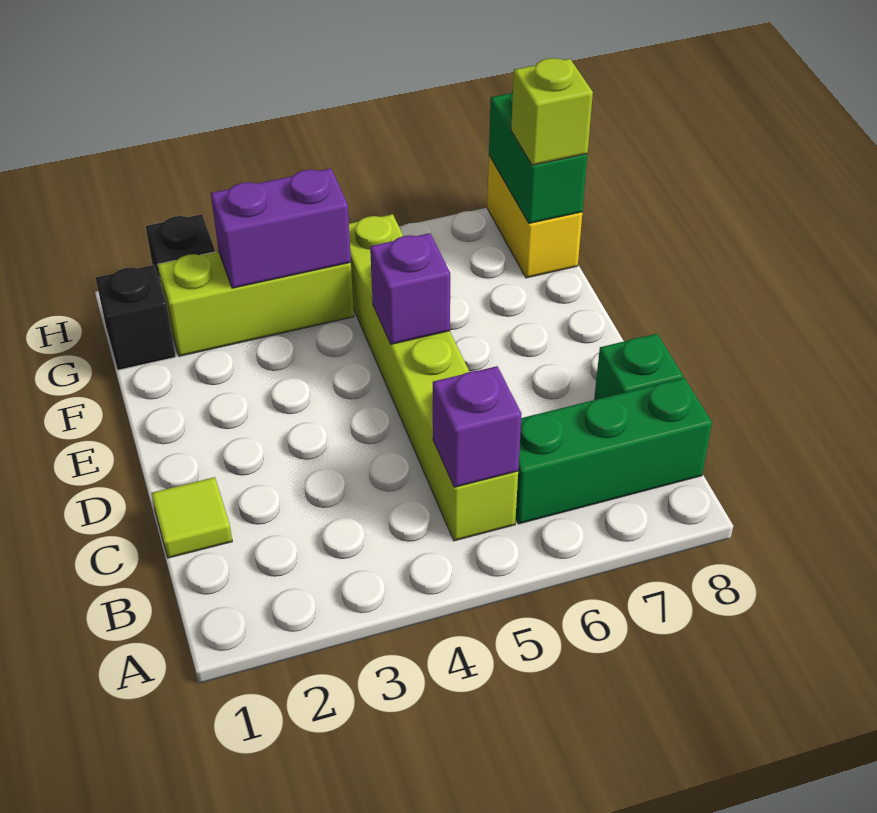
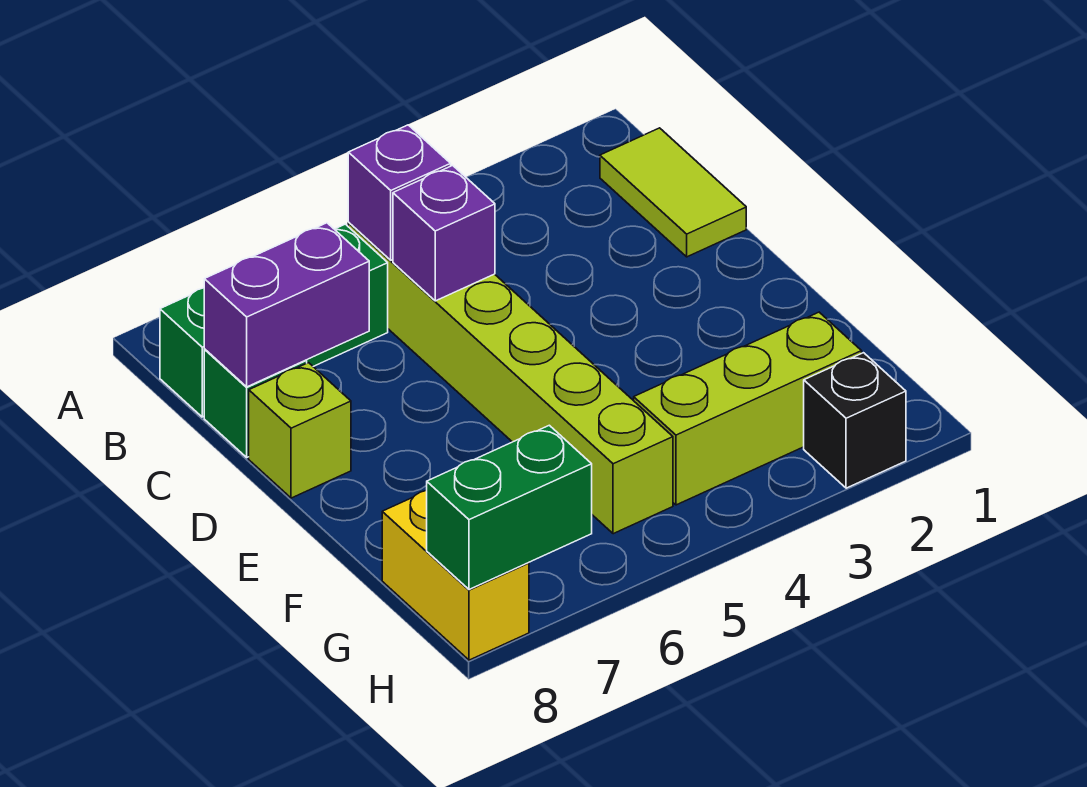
lime 1x1 tile [151,477,232,558] -> lime 1x2 tile [600,128,746,257]
purple 1x1 brick [370,233,450,344] -> purple 1x1 brick moved to [393,165,495,301]
black 1x1 brick [96,265,176,370] -> none
purple 1x2 brick [211,168,351,288] -> purple 1x2 brick moved to [204,223,369,387]
green 1x2 brick [489,91,587,223] -> green 1x2 brick turned to [427,425,592,590]
lime 1x1 brick [511,58,593,165] -> lime 1x1 brick moved to [249,363,351,498]

